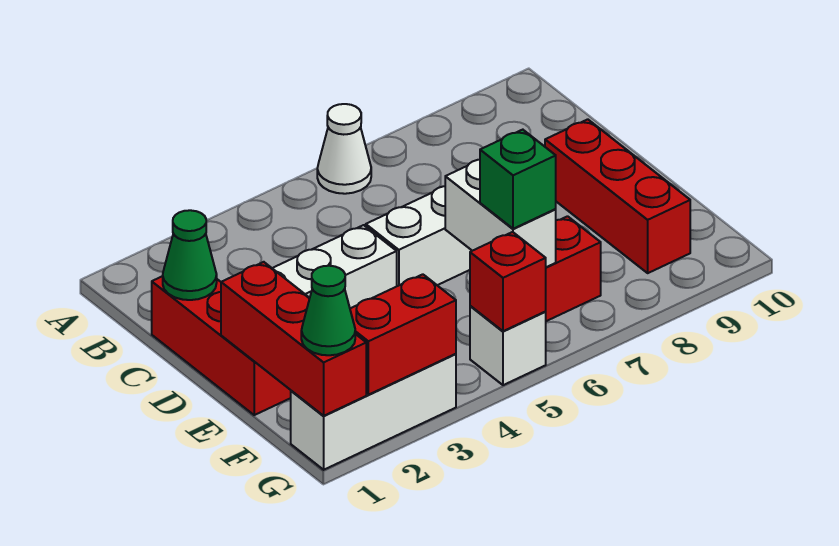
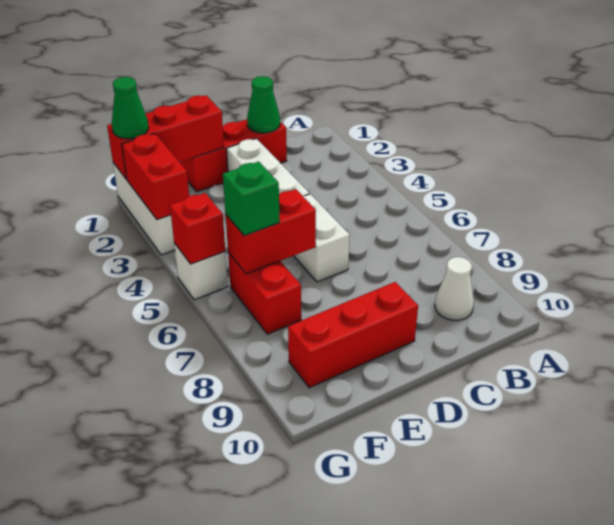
white 1x1 cone [317,104,371,194] -> white 1x1 cone moved to [435,257,474,320]
white 1x2 brick [445,160,556,267] -> red 1x2 brick [226,189,316,274]

